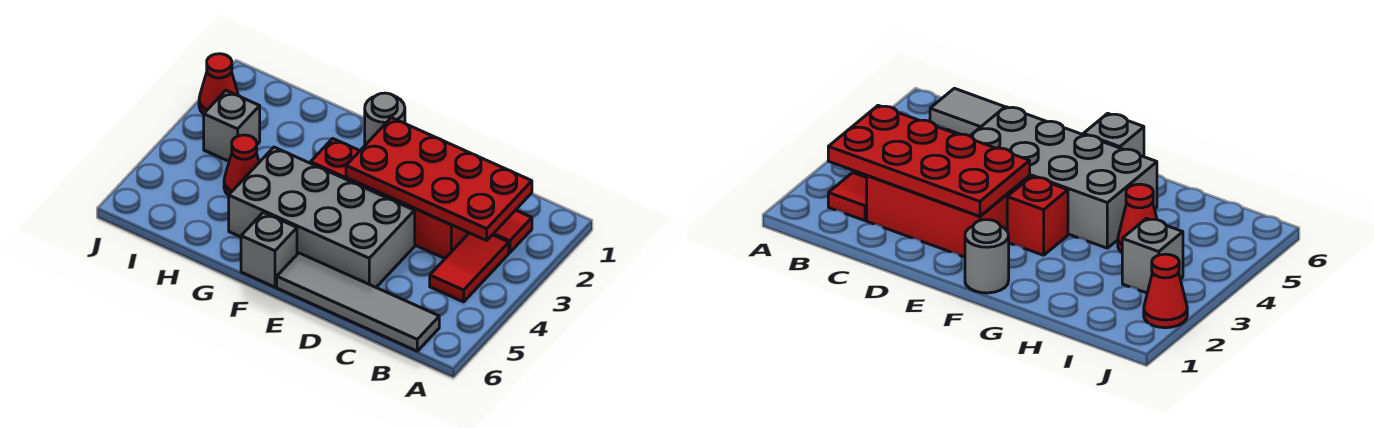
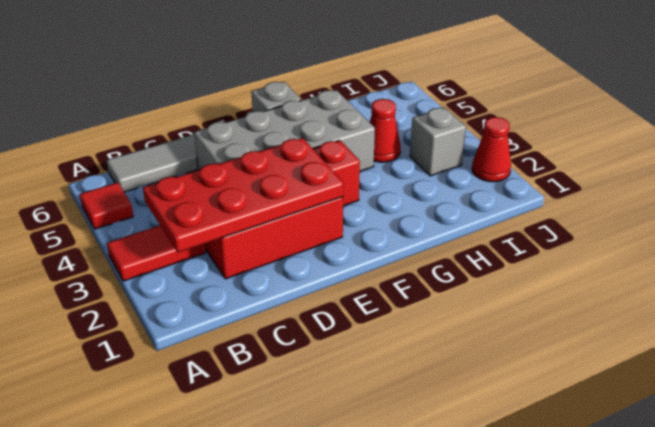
red 1x1 tile [493,210,532,253] -> red 1x1 tile moved to [80,182,133,229]
red 1x2 tile [430,233,509,302] -> red 1x2 tile turned to [107,226,206,281]
grey 1x1 round brick [365,93,405,145] -> none

